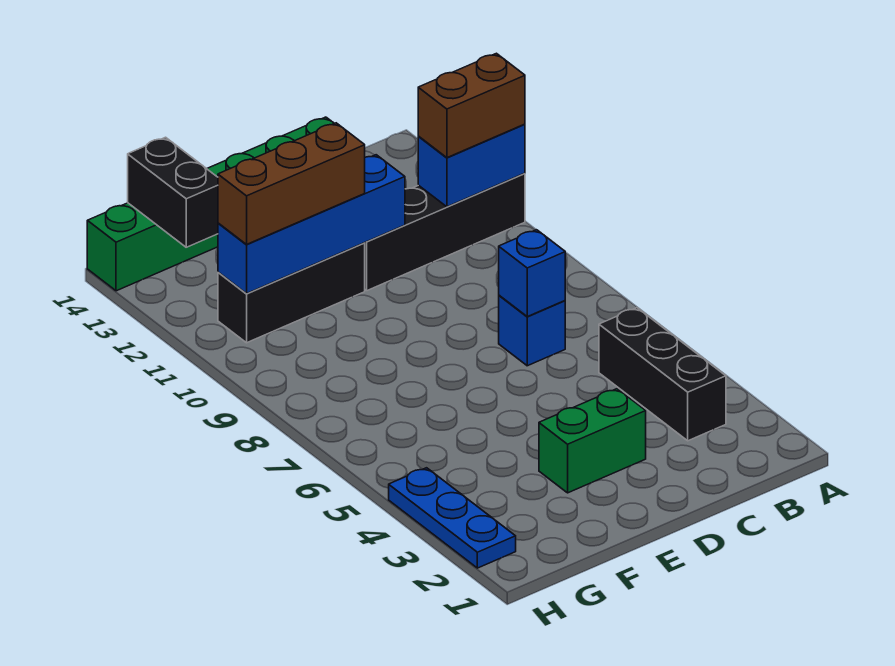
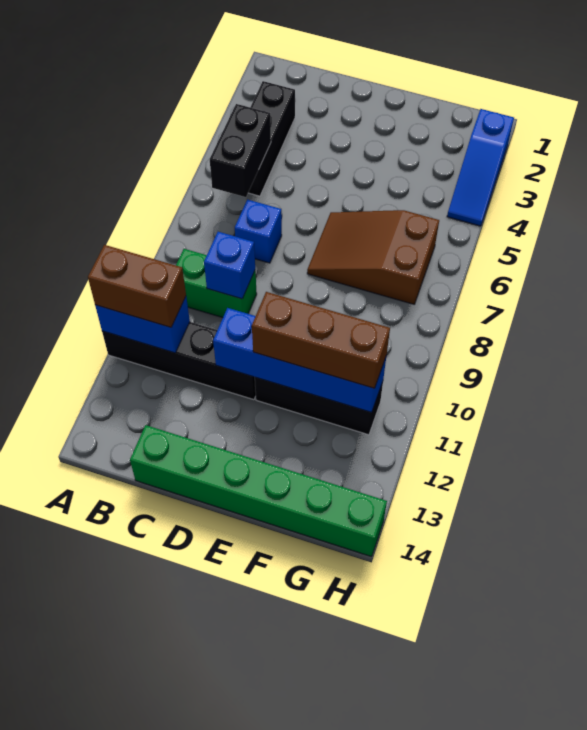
blue 1x1 brick [499,230,565,317] -> blue 1x1 brick moved to [204,232,255,299]
green 1x2 brick [539,389,646,493] -> green 1x2 brick moved to [176,249,257,318]
none -> brown 2x3 slope [307,210,439,304]
black 1x2 brick [128,137,218,247] -> black 1x2 brick moved to [210,104,271,197]
blue 1x3 plate [389,468,516,568] -> blue 1x3 slope [447,109,514,226]

